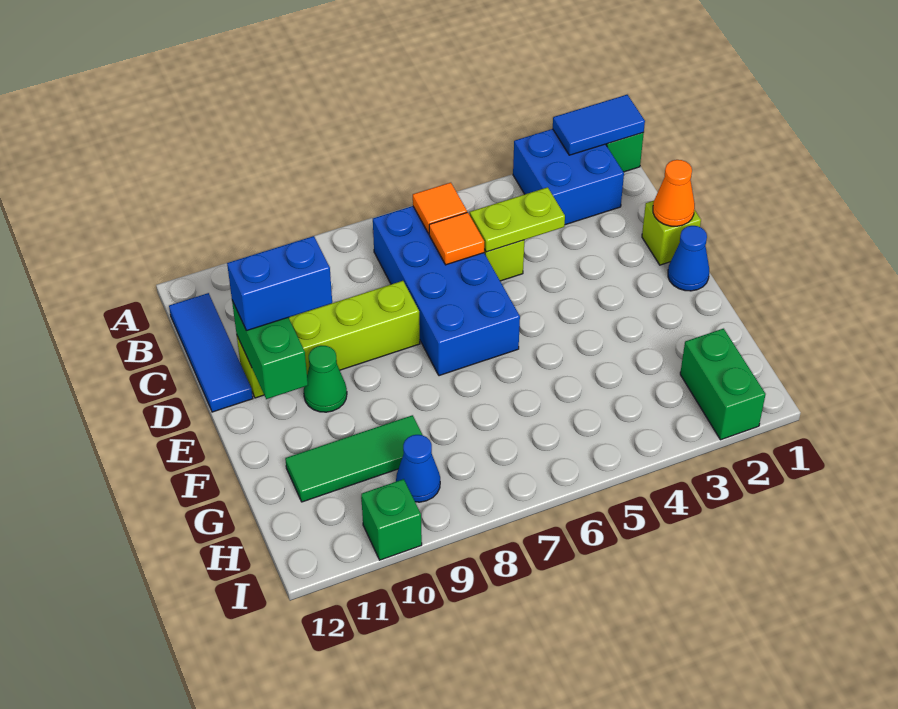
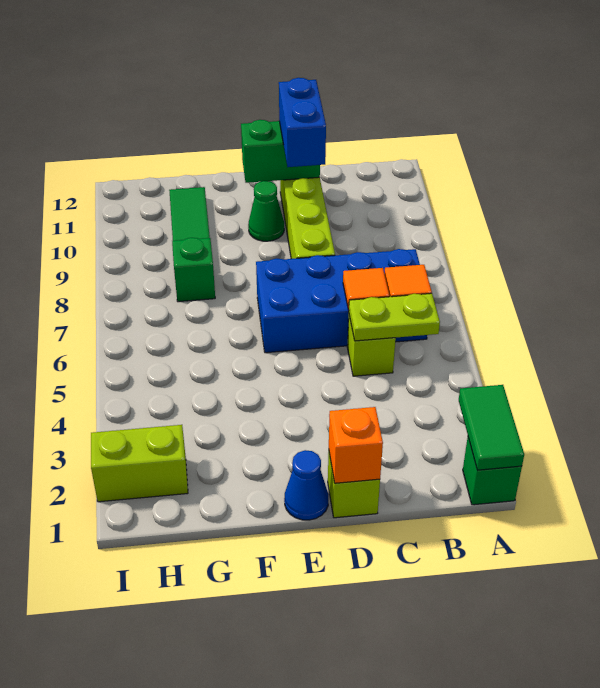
blue 1x2 tile [553,95,645,155] -> green 1x2 tile [459,385,524,470]
blue 2x2 brick [513,129,624,225] -> none
blue 1x3 tile [169,293,253,412] -> none
lime 1x2 plate [470,187,565,252] -> lime 1x2 plate turned to [349,293,440,341]
orange 1x1 cone [653,160,695,226] -> orange 1x1 brick [329,407,383,483]
green 1x2 brick [680,329,766,440] -> lime 1x2 brick [91,425,188,502]
blue 1x1 cone [396,435,440,502] -> none
green 1x1 brick [361,479,422,560] -> green 1x1 brick moved to [172,238,215,302]

